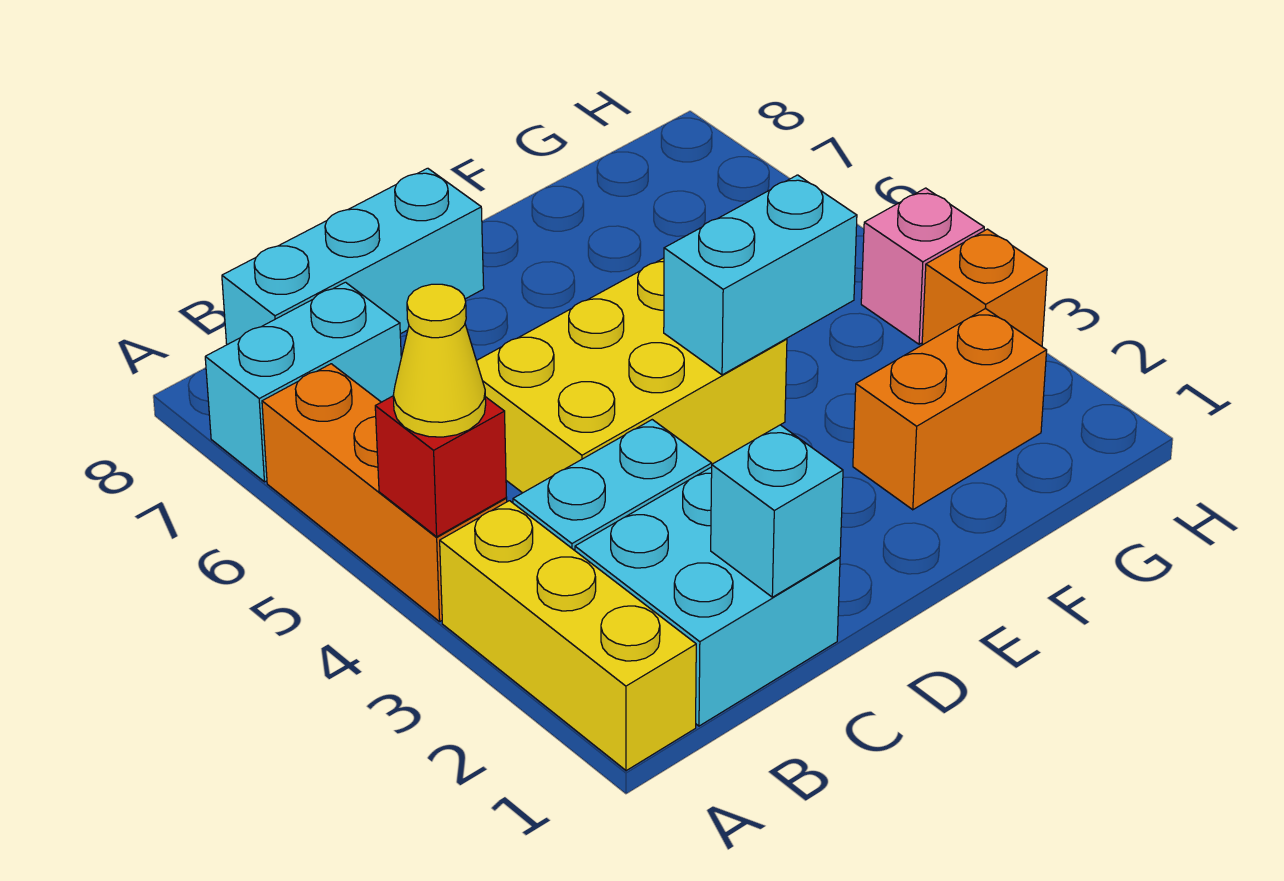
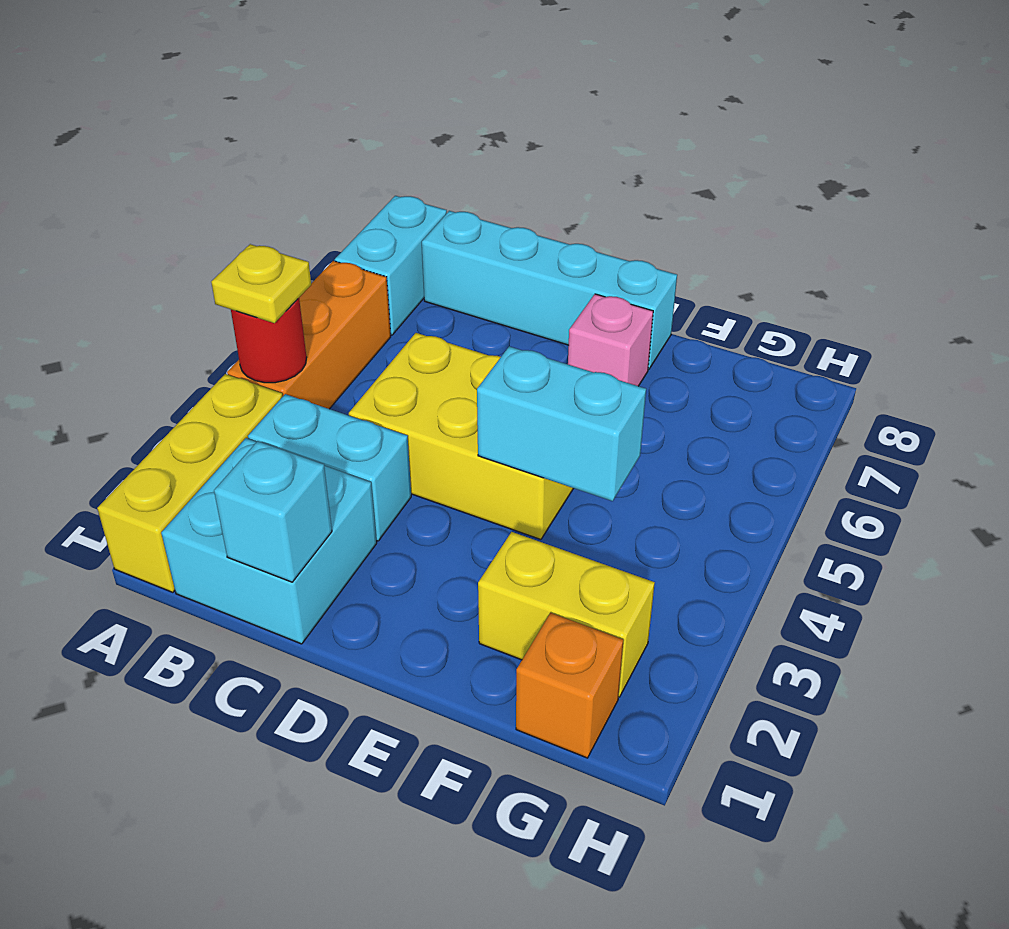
red 1x1 brick [375,396,506,537] -> red 1x1 round brick [231,298,307,383]
yellow 1x1 cone [393,284,486,437] -> yellow 1x1 plate [211,244,311,323]
cyan 1x2 brick [205,282,401,482] -> cyan 1x2 brick turned to [335,196,447,335]
cyan 1x3 brick [222,168,484,345] -> cyan 1x4 brick [422,211,677,369]
orange 1x2 brick [853,308,1047,510] -> yellow 1x2 brick [478,532,655,697]
orange 1x1 brick [922,229,1047,346] -> orange 1x1 brick moved to [516,613,624,758]
pink 1x1 brick [861,188,984,344] -> pink 1x1 brick moved to [568,294,653,386]

